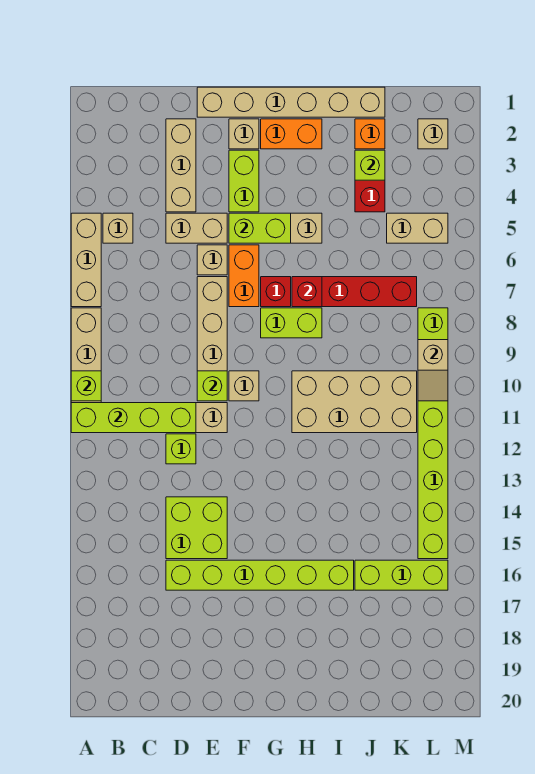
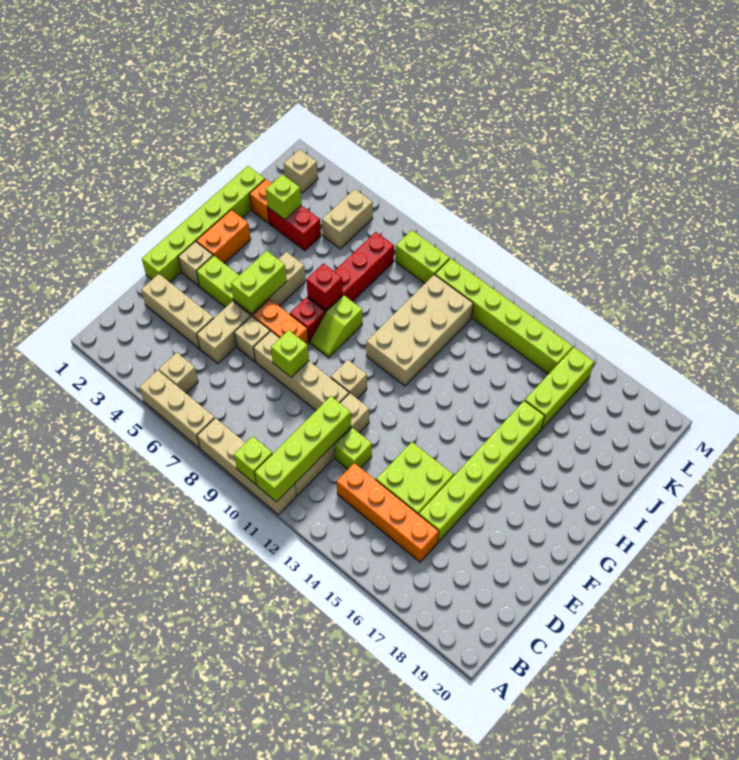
none -> orange 1x4 brick [337,463,439,562]
tan 1x6 brick [197,87,385,117] -> lime 1x6 brick [142,166,265,282]
lime 1x1 brick [197,371,227,401] -> lime 1x1 brick moved to [271,330,309,377]
lime 1x2 brick [261,308,322,338] -> lime 1x2 slope [310,295,362,357]
tan 1x2 slope [418,340,448,401] -> none

